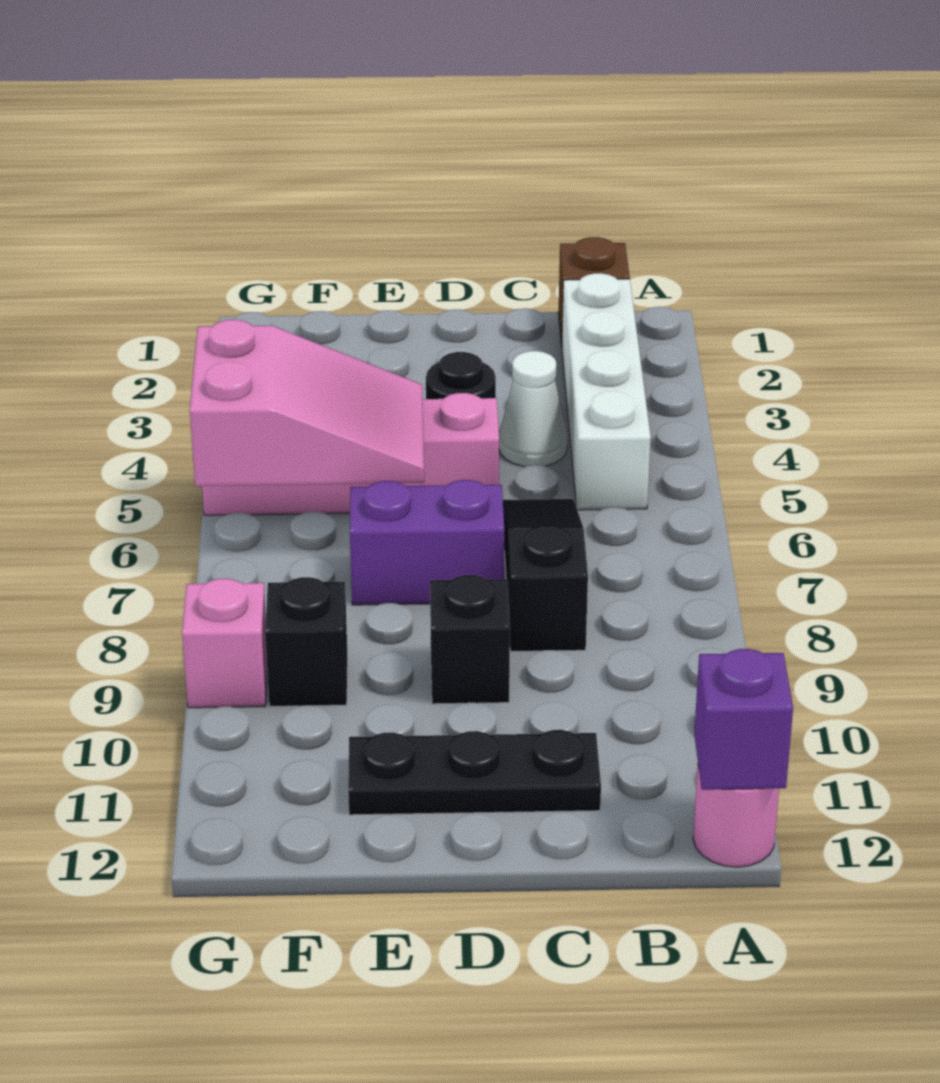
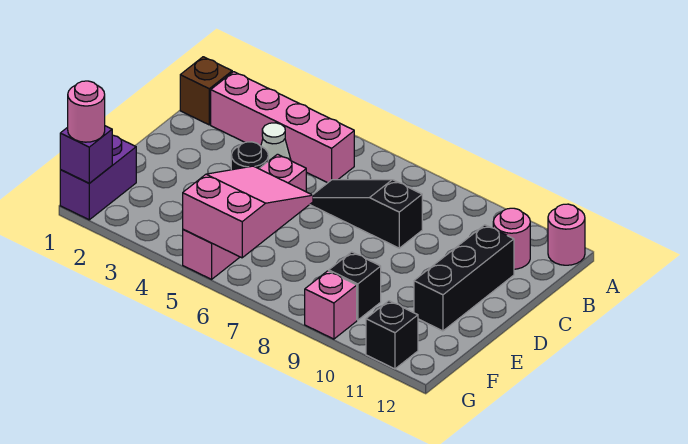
purple 1x1 brick [694,649,793,790] -> purple 1x1 brick moved to [60,126,112,183]
white 1x4 brick [562,273,651,510] -> pink 1x4 brick [211,72,354,183]
none -> pink 1x1 round brick [493,208,530,269]
black 1x3 plate [348,730,601,815] -> black 1x3 brick [414,225,514,331]
purple 1x2 brick [350,480,504,605] -> purple 1x2 brick moved to [60,135,136,220]
black 1x1 brick [430,575,510,704] -> black 1x1 brick moved to [366,301,418,369]
none -> pink 1x1 round brick [68,81,105,142]

